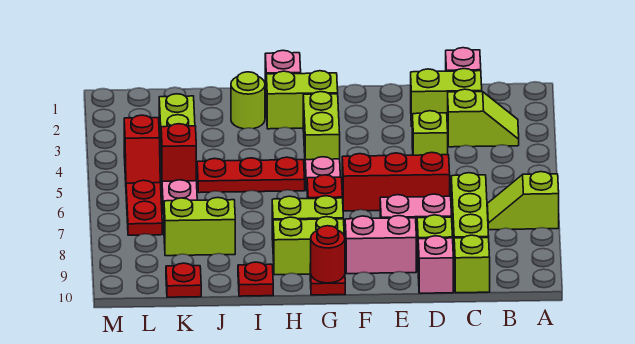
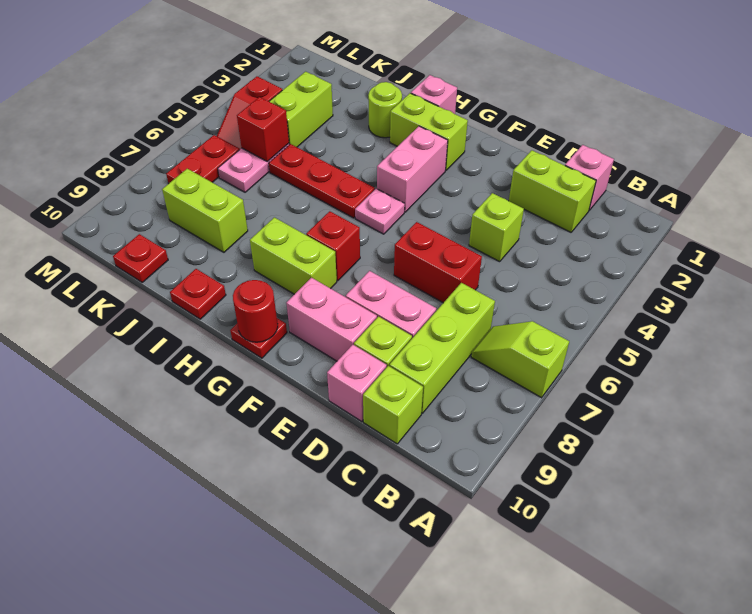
lime 1x2 slope [448,89,519,147] -> none
red 1x3 brick [342,152,450,211] -> red 1x2 brick [394,222,482,303]
lime 1x2 brick [303,92,340,160] -> pink 1x2 brick [377,126,448,212]
lime 1x2 brick [273,217,344,275] -> none

